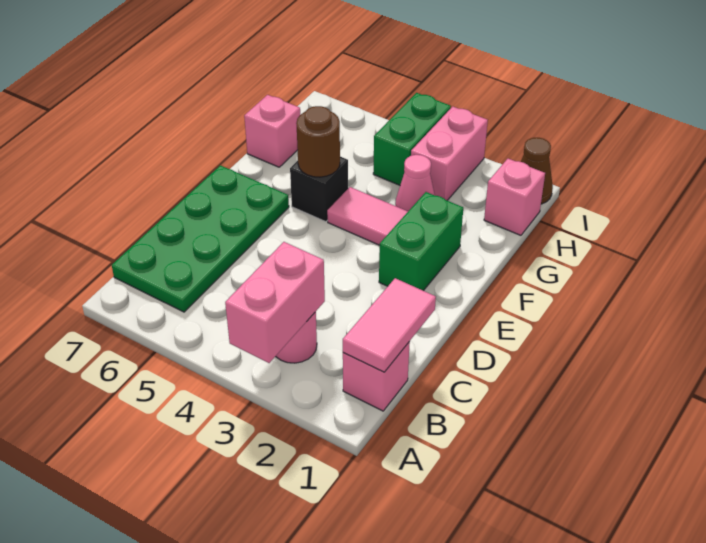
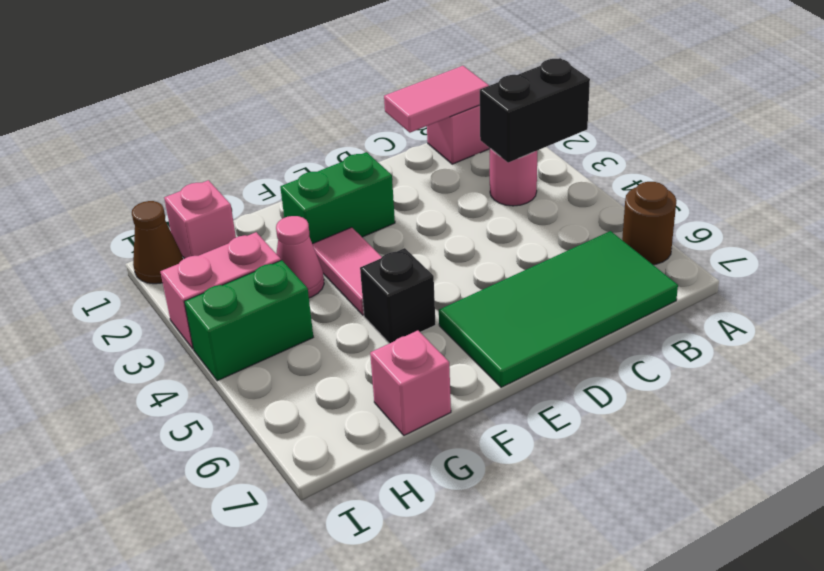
pink 1x2 brick [225,242,325,363] -> black 1x2 brick [479,58,590,163]
green 2x4 plate [112,165,289,312] -> green 2x4 tile [439,231,678,387]
brown 1x1 round brick [296,106,340,177] -> brown 1x1 round brick moved to [622,182,677,265]

